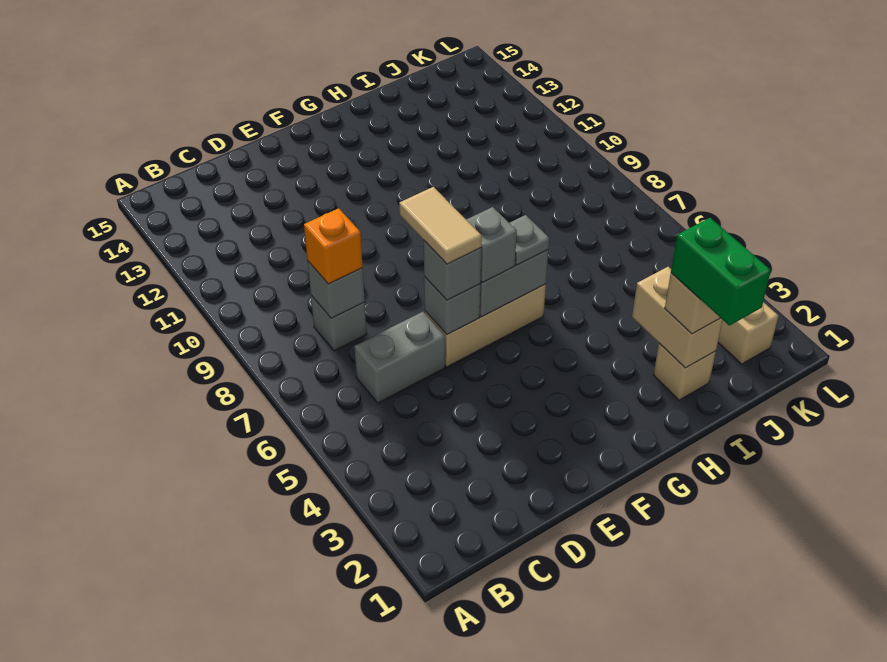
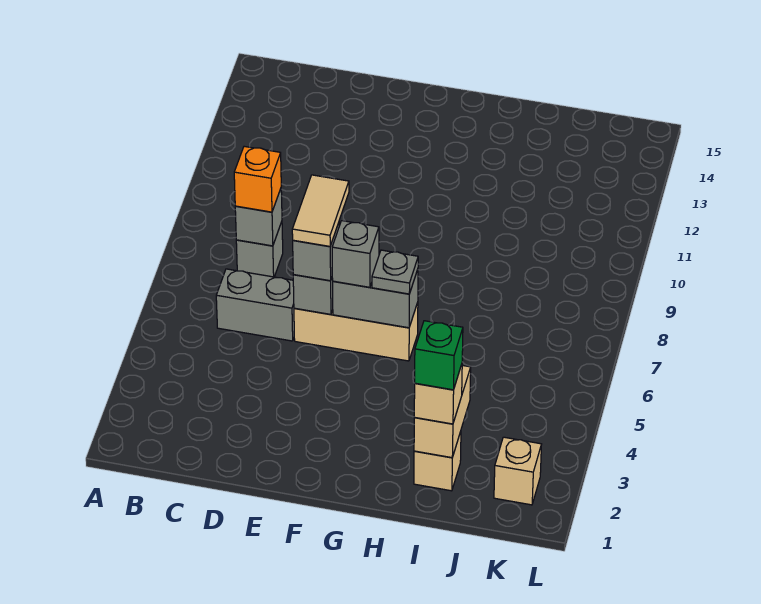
green 1x2 brick [671,218,771,326] -> green 1x1 brick [415,321,463,390]

